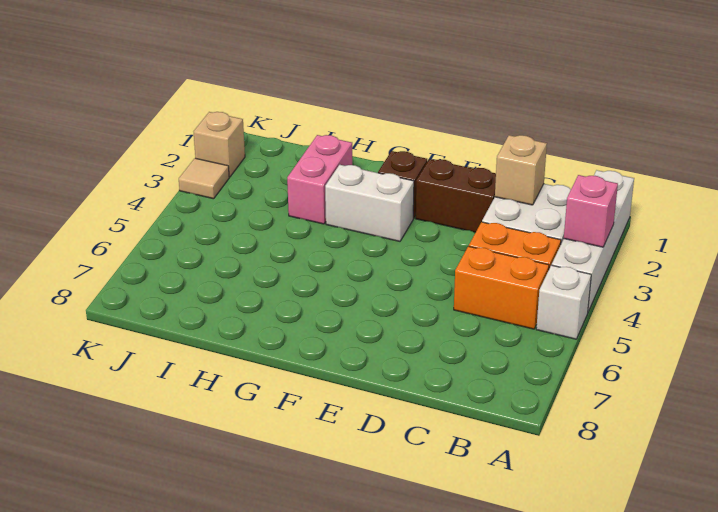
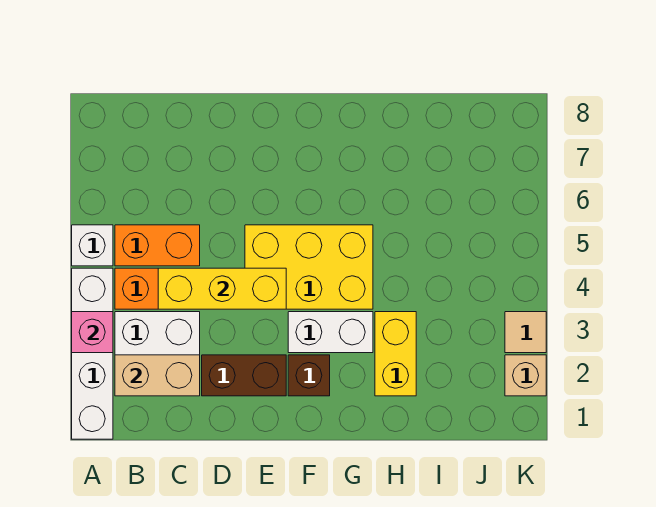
tan 1x1 brick [495,135,547,205] -> tan 1x2 brick [115,355,200,396]
none -> yellow 1x3 brick [158,268,286,309]
none -> yellow 2x3 brick [245,225,373,309]
pink 1x2 brick [287,135,352,224] -> yellow 1x2 brick [375,312,416,396]

